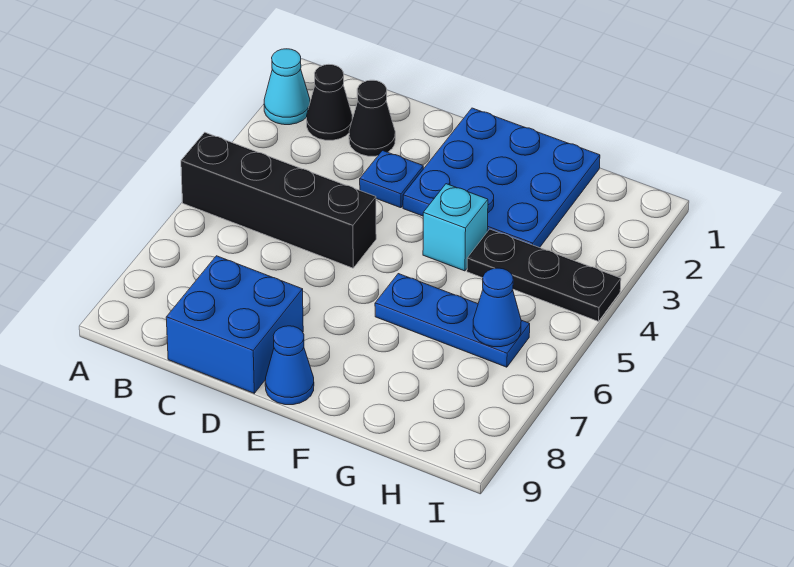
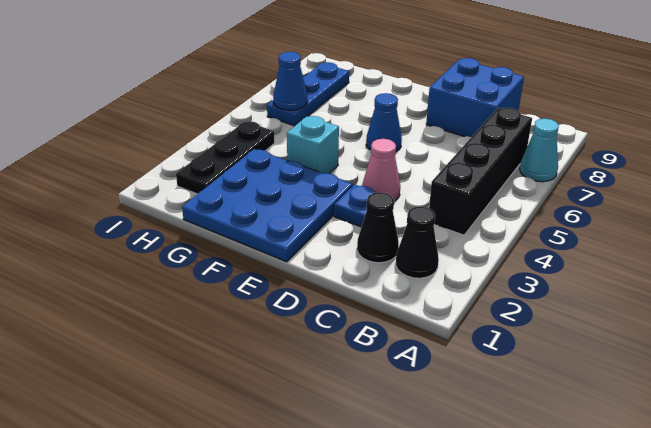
cyan 1x1 cone [264,49,310,125] -> cyan 1x1 cone moved to [520,118,559,182]
black 1x4 brick [181,132,376,268] -> black 1x4 brick turned to [429,108,532,235]
none -> pink 1x1 cone [362,139,400,201]
blue 1x1 cone [265,326,314,405] -> blue 1x1 cone moved to [366,93,402,151]
blue 1x3 plate [375,274,530,367] -> blue 1x3 plate turned to [267,62,349,126]
black 1x3 plate [467,229,621,321] -> black 1x3 plate turned to [176,121,275,194]

